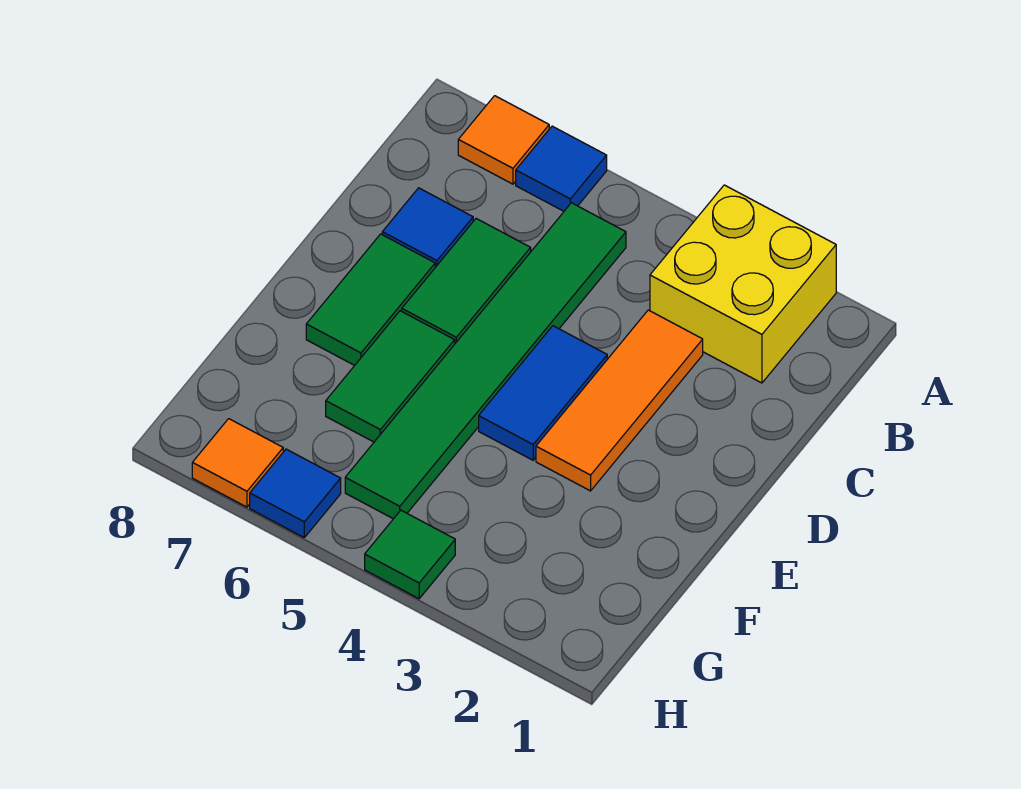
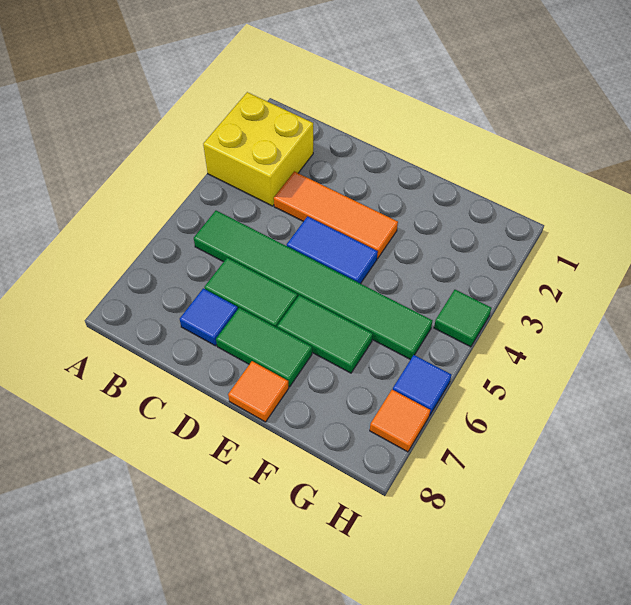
blue 1x1 tile [516,126,607,211] -> none
orange 1x1 tile [458,96,549,184] -> orange 1x1 tile moved to [228,361,289,422]

